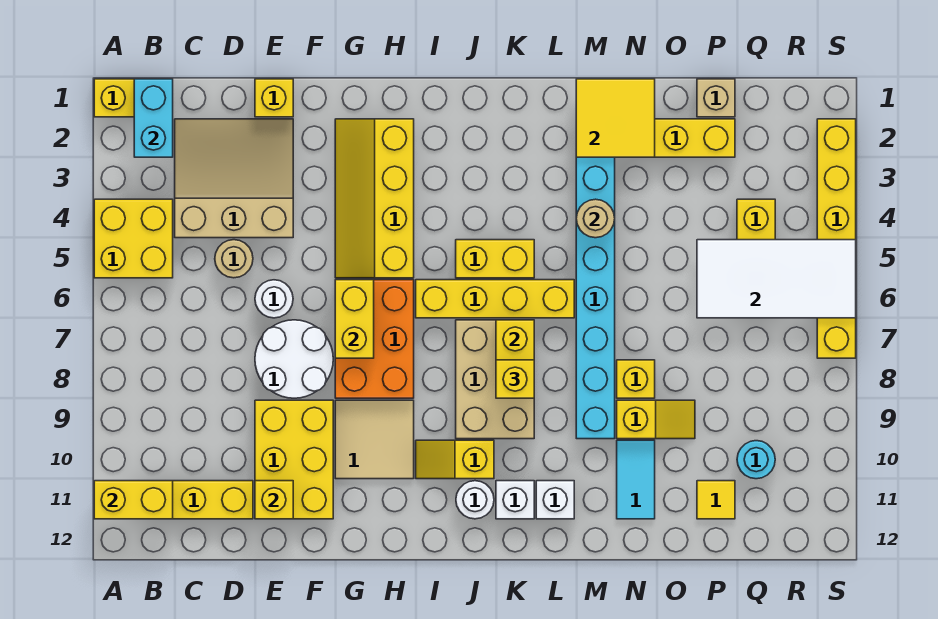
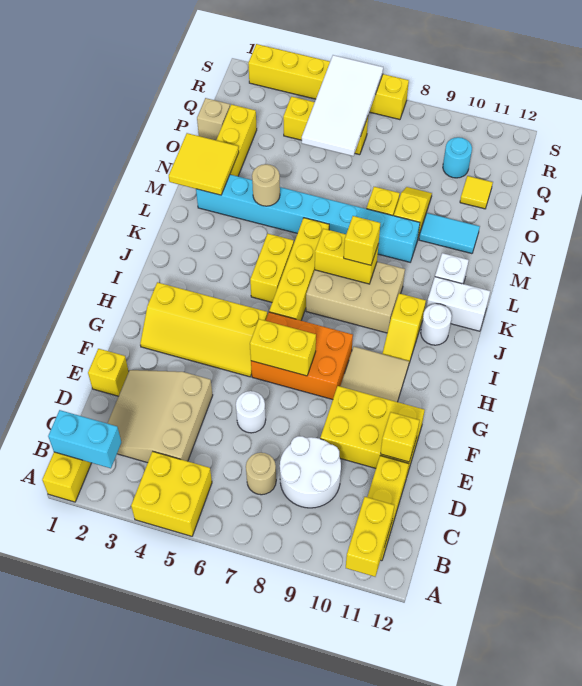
tan 1x1 round brick [215,240,253,278] -> tan 1x1 round brick moved to [246,453,276,495]
white 2x2 round brick [255,320,333,398] -> white 2x2 round brick moved to [280,436,341,508]
white 1x1 brick [496,481,534,519] -> white 1x2 brick [426,277,490,331]

